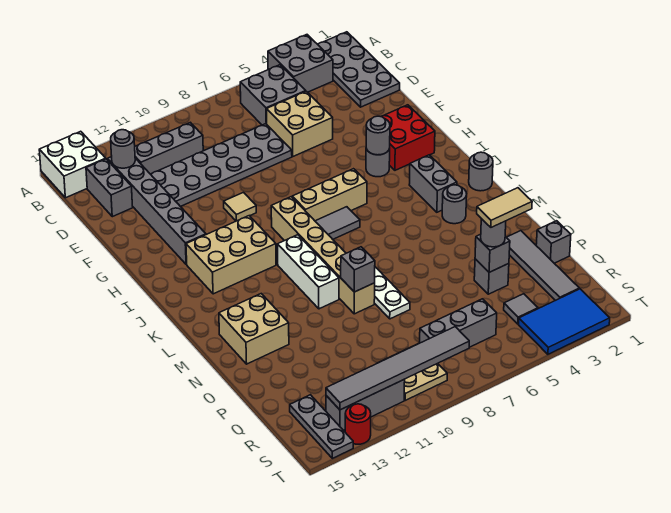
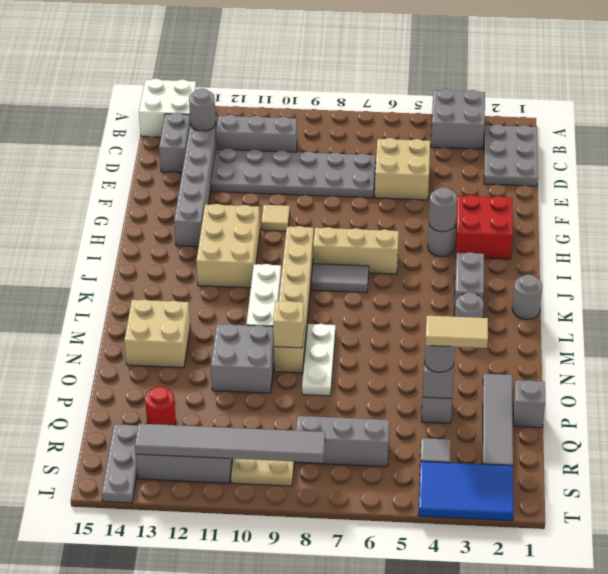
grey 2x4 plate [318,32,400,107] -> grey 2x3 plate [484,124,538,186]
grey 2x2 brick [240,65,306,125] -> grey 2x2 brick moved to [211,324,274,393]
tan 2x3 brick [186,216,276,294] -> tan 2x3 brick turned to [196,204,260,288]
grey 1x1 brick [341,247,375,292] -> tan 1x1 brick [273,301,304,348]
red 1x1 round brick [345,404,371,444] -> red 1x1 round brick moved to [145,387,176,425]

